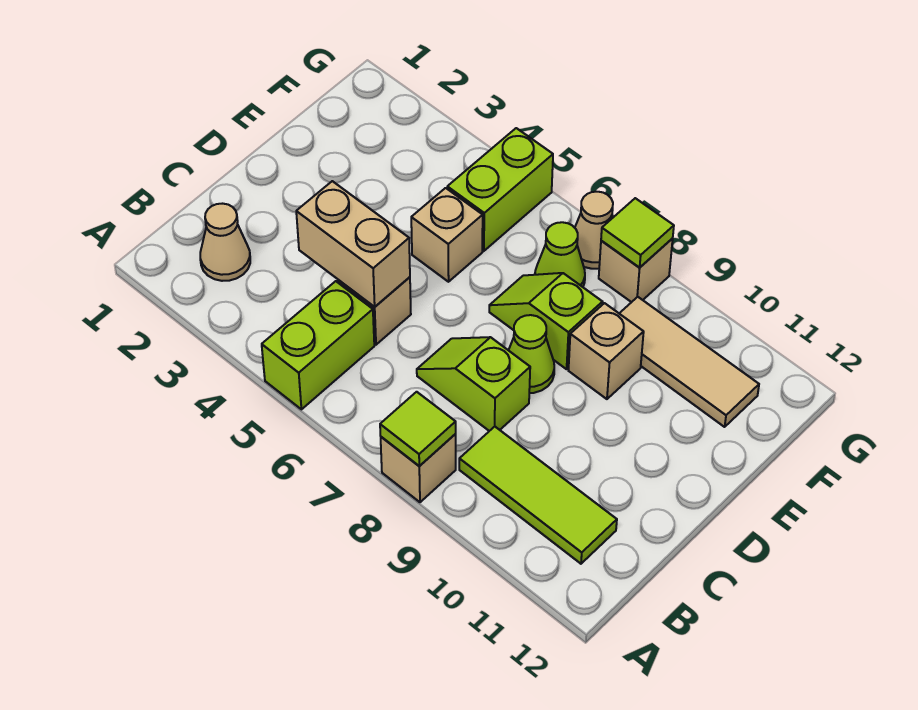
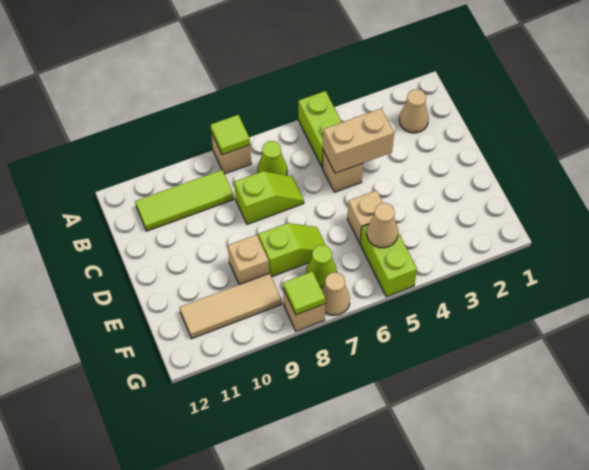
lime 1x1 cone [509,315,554,393] -> lime 1x1 cone moved to [258,141,287,175]
none -> tan 1x1 cone [367,203,398,248]

